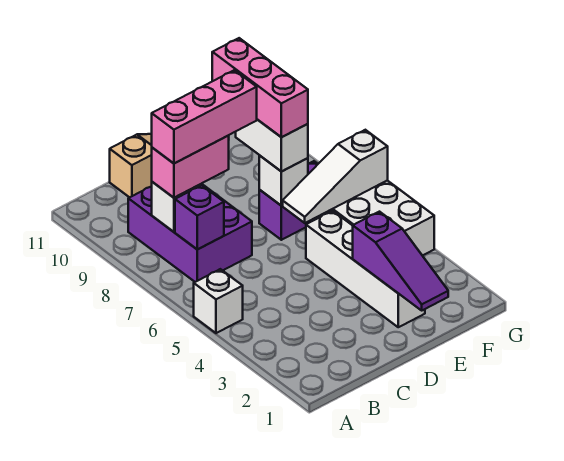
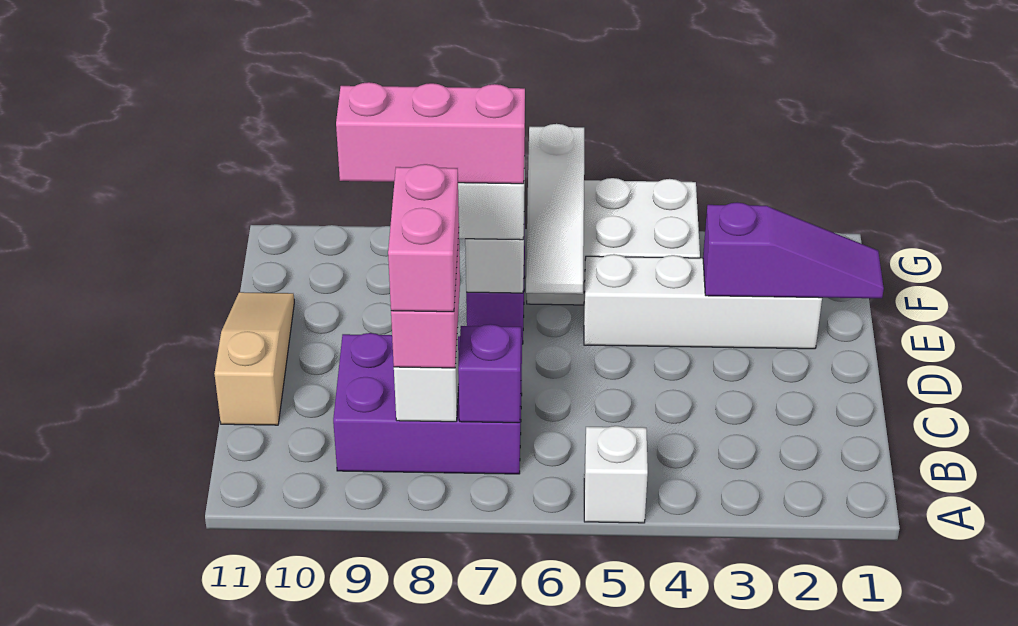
pink 1x3 brick [152,70,257,163] -> pink 1x2 brick [388,164,459,312]

